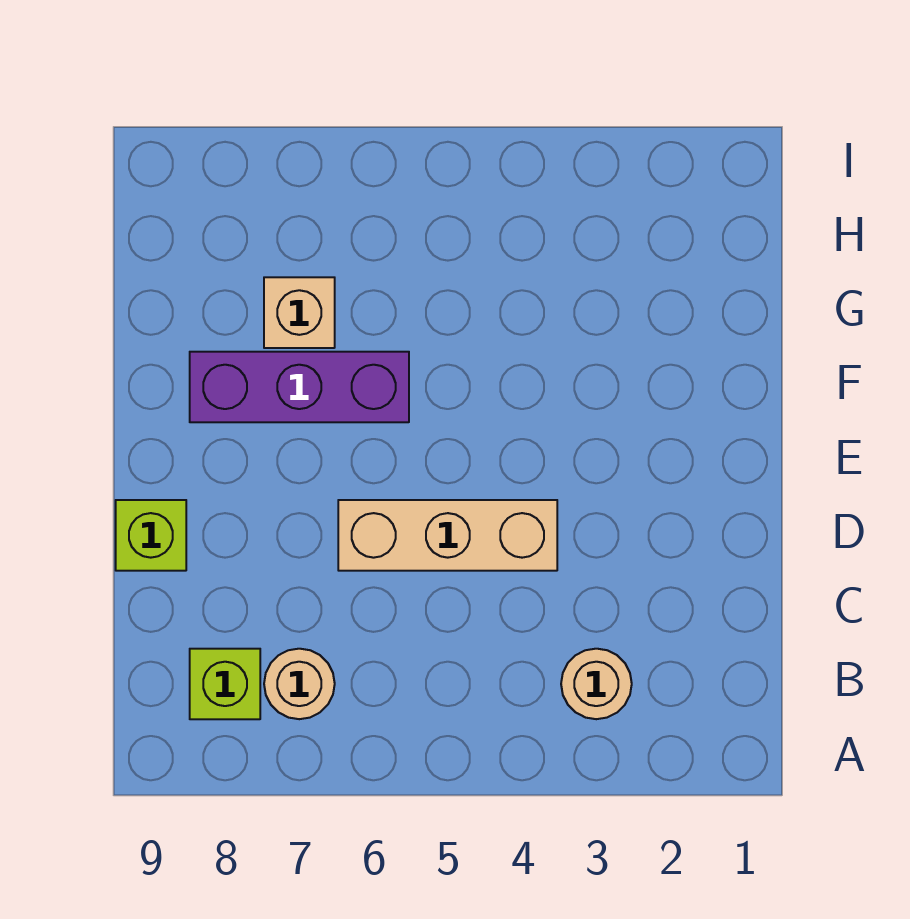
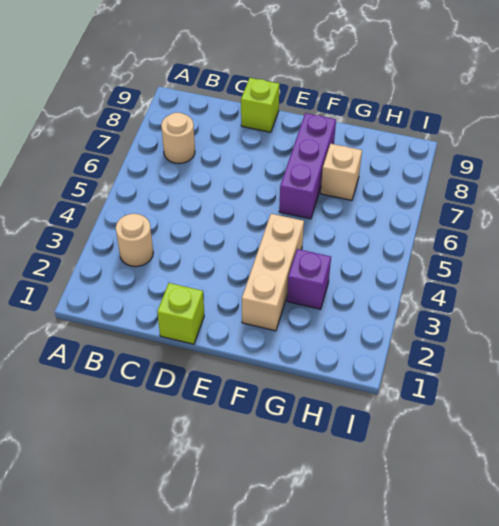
lime 1x1 brick [190,649,260,719] -> lime 1x1 brick moved to [157,283,204,344]
tan 1x3 brick [338,500,557,571] -> tan 1x3 brick moved to [242,214,304,331]
none -> purple 1x1 brick [287,249,331,309]

